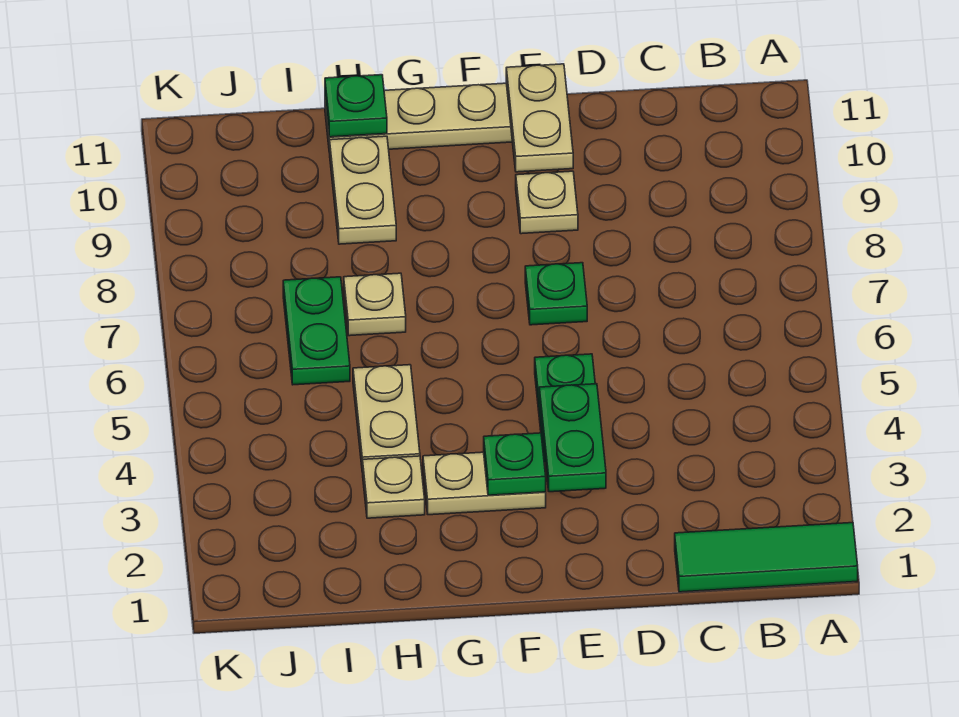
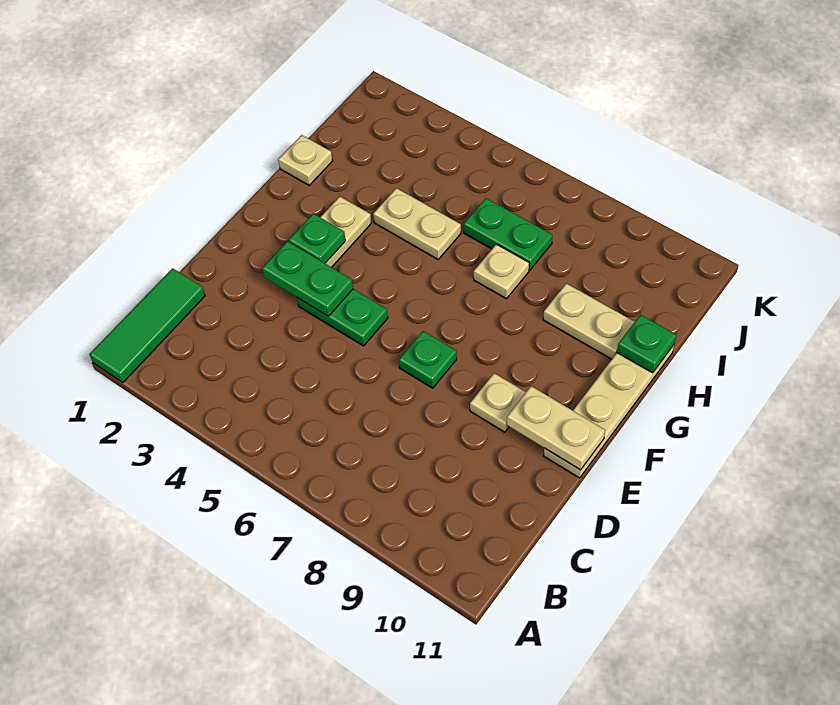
tan 1x1 plate [363,456,425,518] -> tan 1x1 plate moved to [278,135,332,185]

